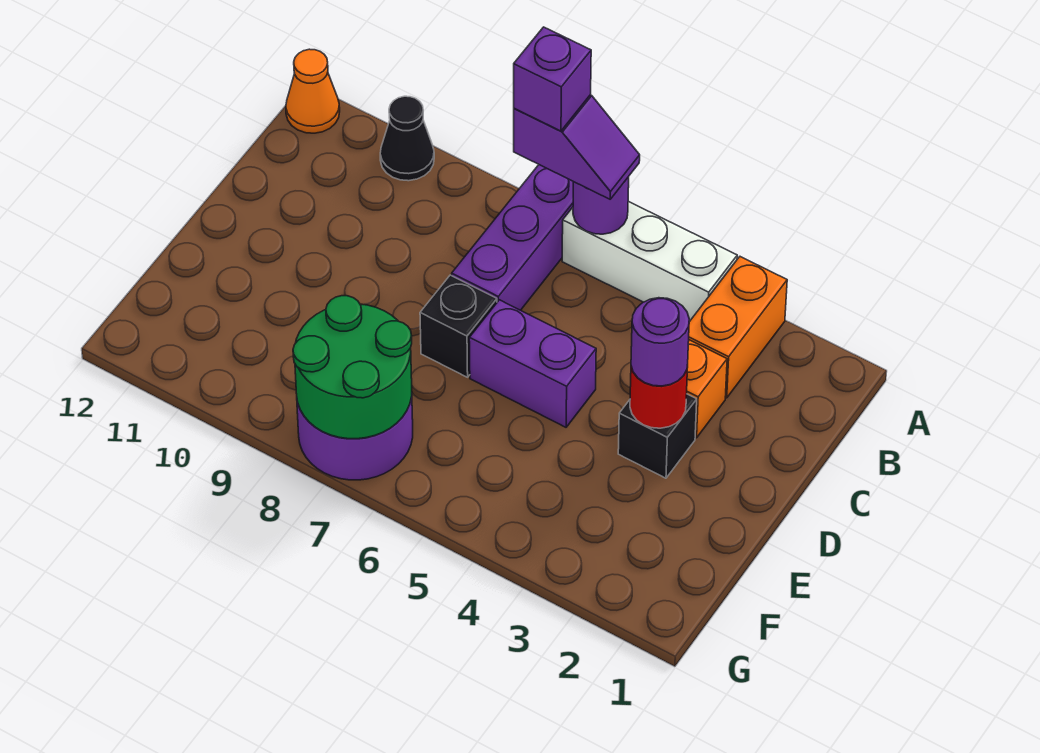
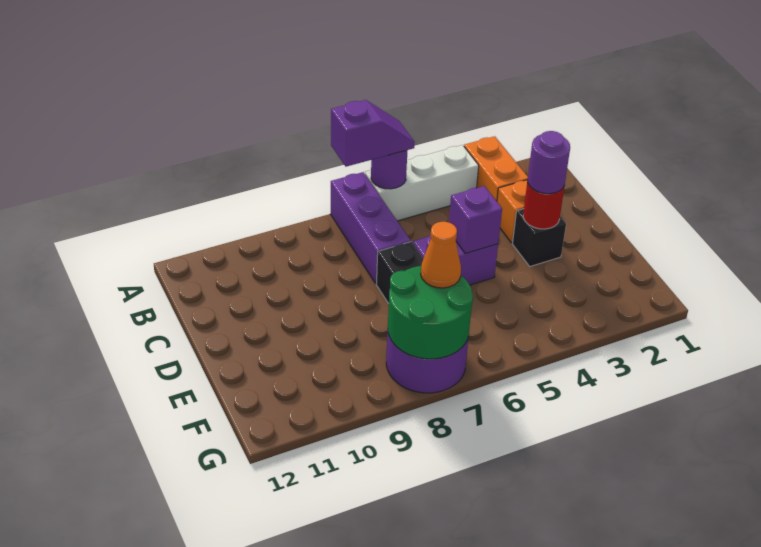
purple 1x1 brick [514,27,591,131] -> purple 1x1 brick moved to [449,186,502,254]
black 1x1 cone [380,96,434,181] -> none
orange 1x1 cone [286,49,340,133] -> orange 1x1 cone moved to [421,222,461,288]

